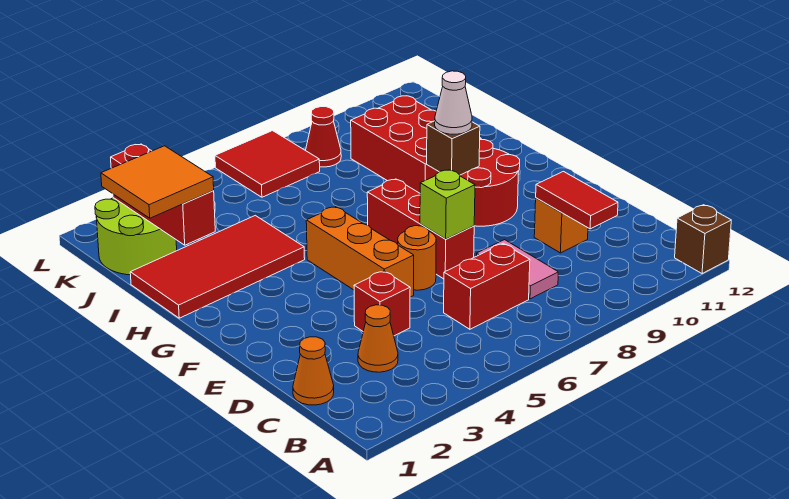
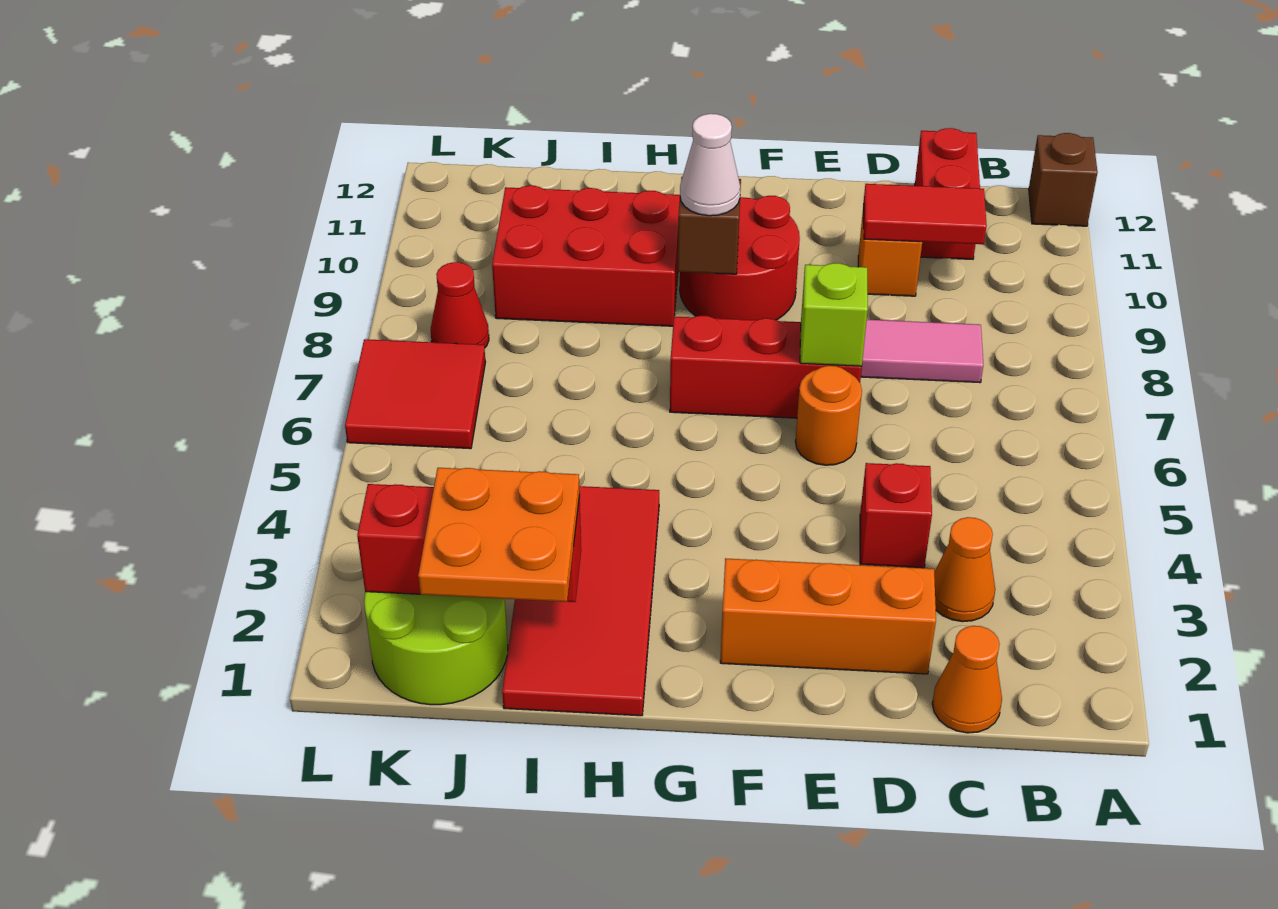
red 1x2 brick [444,243,530,329] -> red 1x2 brick moved to [915,128,980,259]
orange 1x3 brick [306,207,414,297] -> orange 1x3 brick moved to [720,558,936,674]
orange 2x2 tile [101,146,214,218] -> orange 2x2 plate [418,468,580,602]

